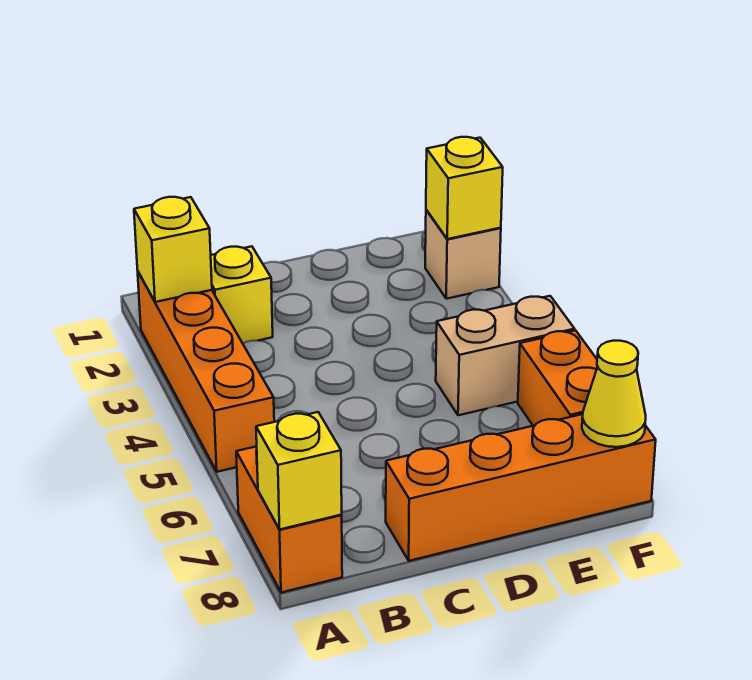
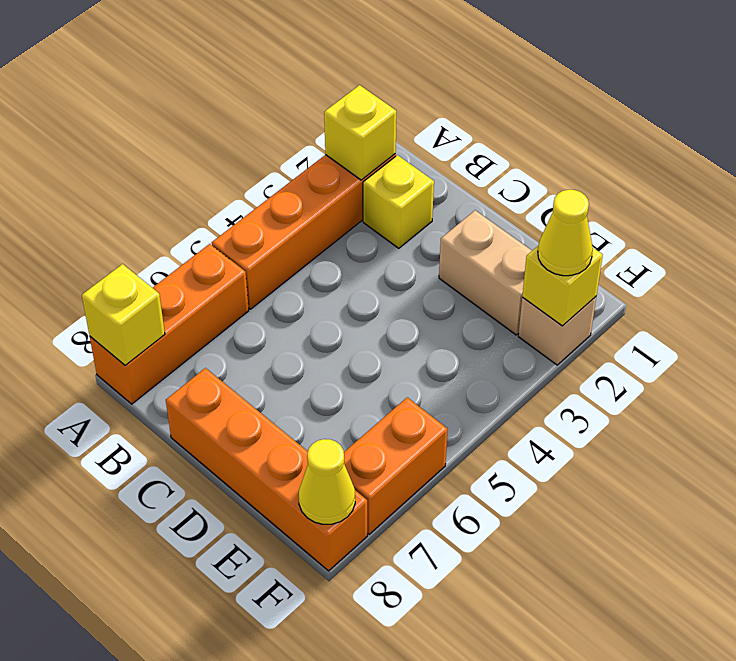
orange 1x2 brick [236,446,342,593] -> orange 1x3 brick [90,244,249,404]
tan 1x2 brick [436,296,575,415] -> tan 1x2 brick moved to [439,210,532,335]
none -> yellow 1x1 cone [538,190,593,276]

